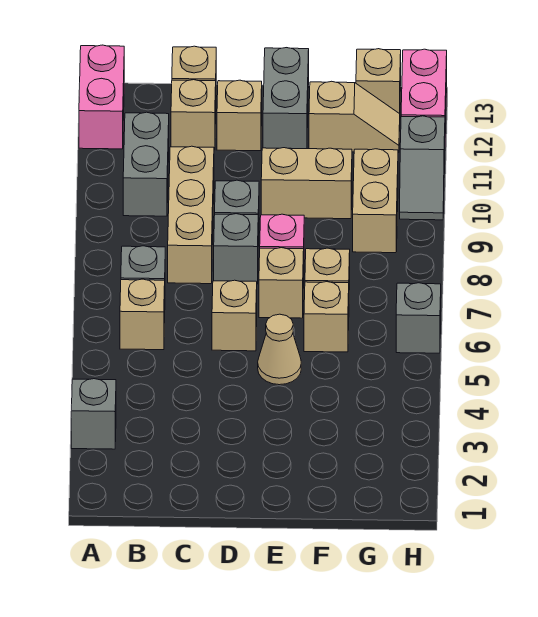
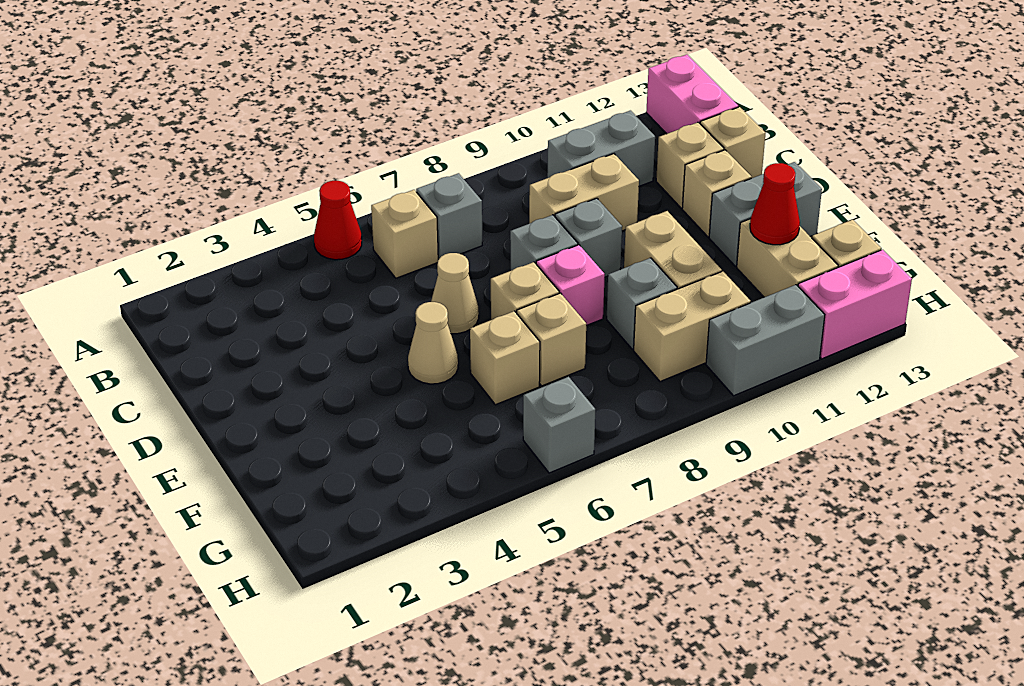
grey 1x1 brick [71,379,116,449] -> grey 1x1 brick moved to [607,258,677,349]
none -> red 1x1 cone [314,181,362,260]
pink 1x2 brick [79,45,124,149] -> pink 1x2 brick turned to [646,55,738,134]
tan 1x3 brick [168,146,214,284] -> tan 1x2 brick [529,154,639,231]
tan 1x1 brick [212,280,257,351] -> tan 1x1 cone [431,253,479,334]
tan 1x2 slope [309,81,400,153] -> tan 1x2 brick [737,219,838,297]
none -> red 1x1 cone [750,163,800,245]
grey 1x2 slope [400,116,445,220] -> grey 1x2 brick [706,285,825,396]

